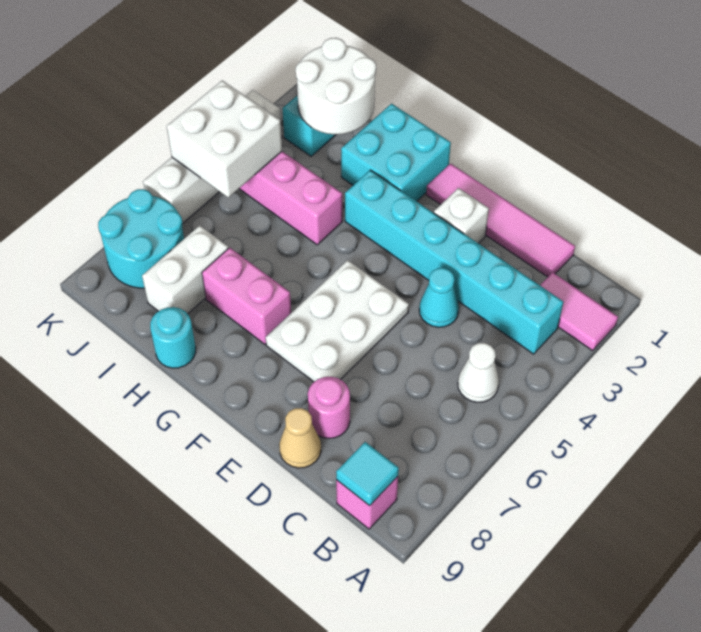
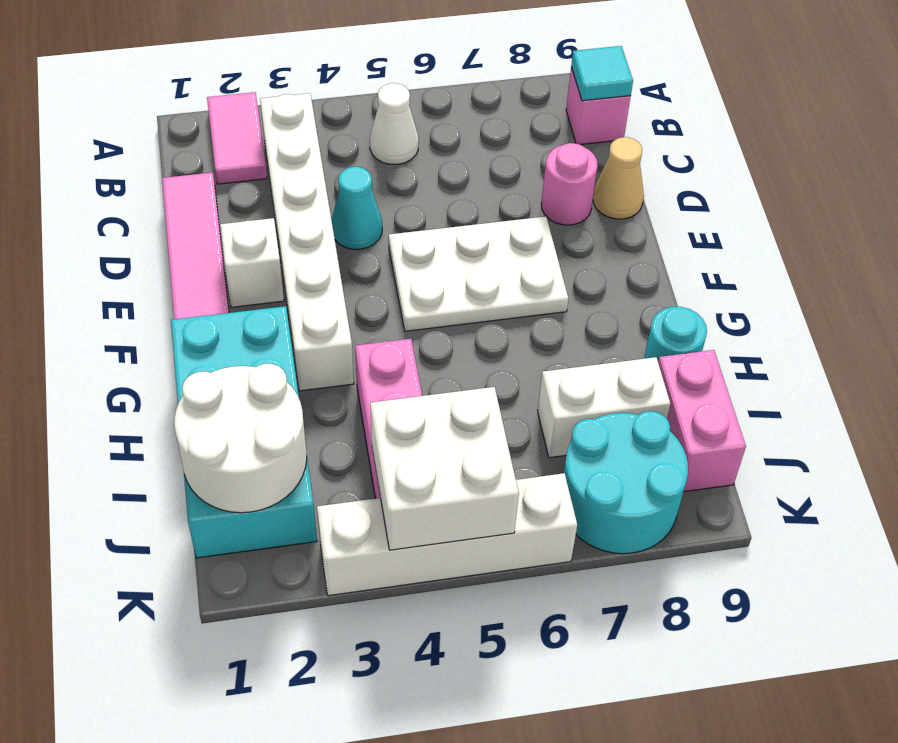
cyan 1x6 brick [345,170,563,354] -> white 1x6 brick [260,93,354,391]
pink 1x2 brick [202,248,291,344] -> pink 1x2 brick moved to [658,350,746,492]

